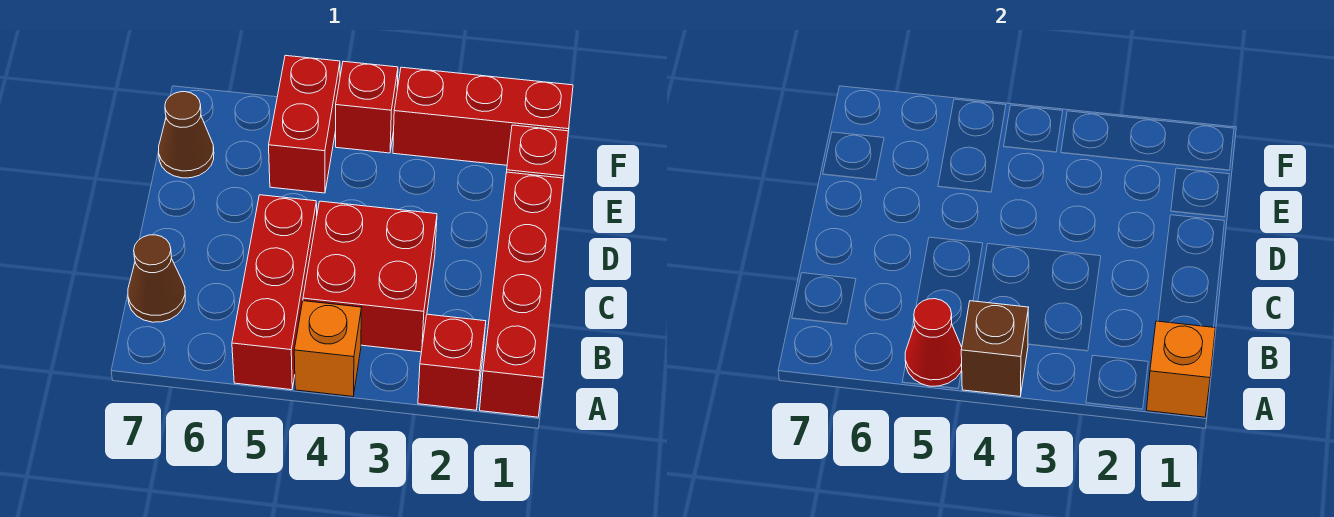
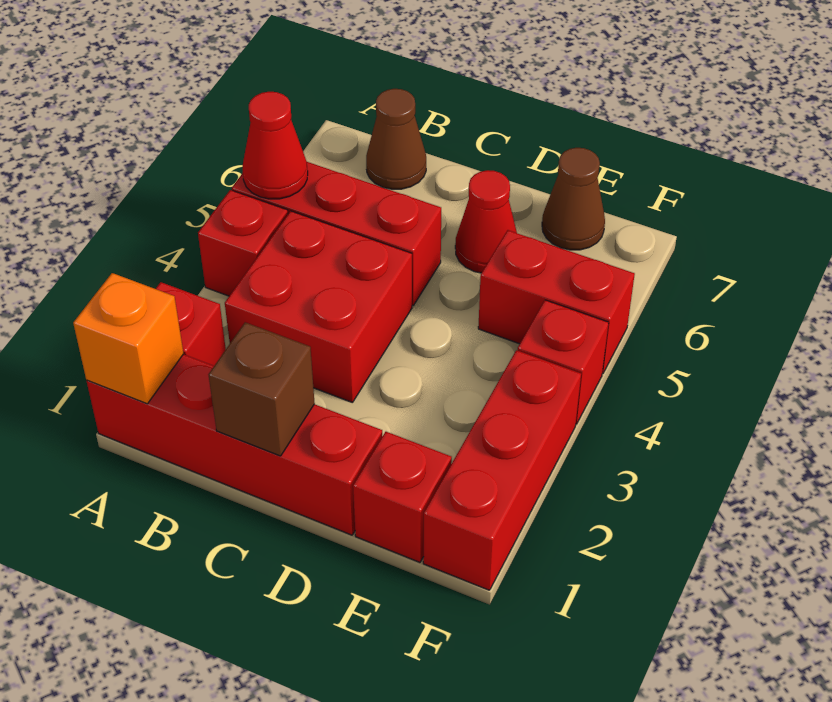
orange 1x1 brick [294,301,362,396] -> red 1x1 brick [198,190,288,296]
brown 1x1 brick [961,301,1029,396] -> brown 1x1 brick moved to [209,322,315,456]
none -> red 1x1 cone [455,170,517,273]

